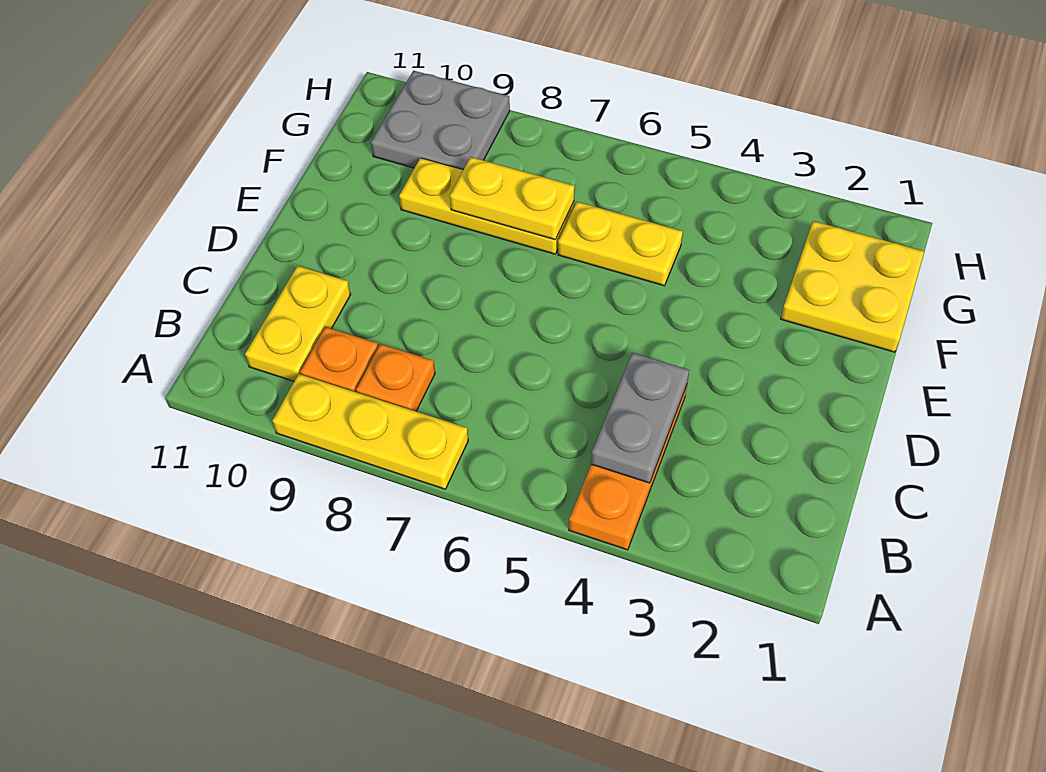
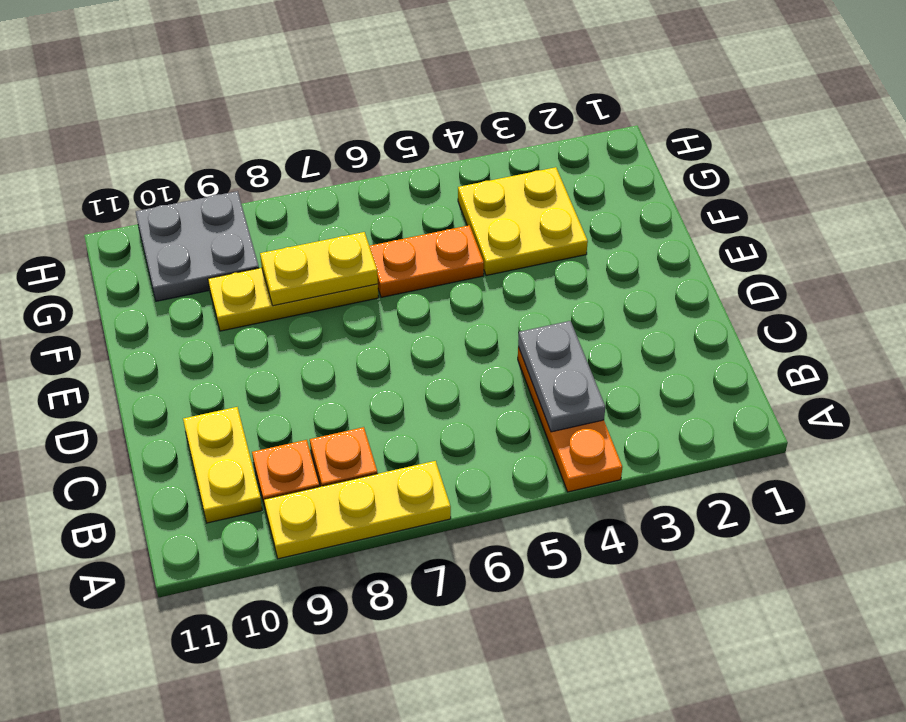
yellow 2x2 plate [781,221,924,352] -> yellow 2x2 plate moved to [458,167,588,276]
yellow 1x2 plate [558,202,683,286] -> orange 1x2 plate [369,225,484,297]

